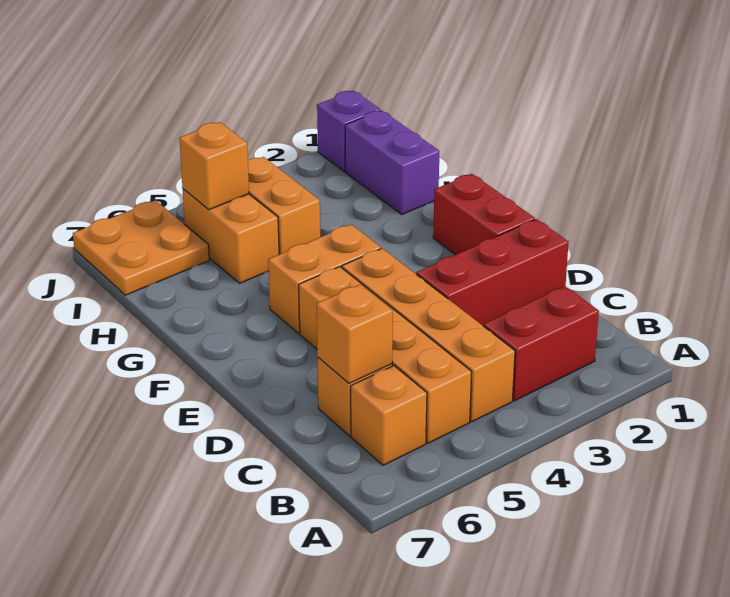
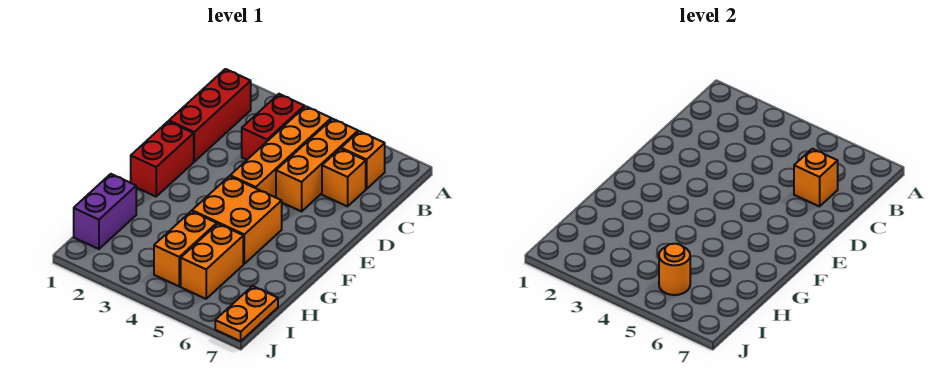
red 1x2 brick [483,286,599,401] -> red 1x2 brick turned to [242,94,304,160]
orange 1x4 brick [299,267,472,443] -> orange 1x3 brick [276,119,358,211]
red 1x3 brick [416,219,569,325] -> red 1x3 brick turned to [169,69,251,162]
orange 1x2 brick [268,224,381,333] -> orange 2x2 brick [192,176,282,264]
orange 1x1 brick [179,122,249,210] -> orange 1x1 round brick [659,244,690,295]
orange 2x2 plate [73,200,209,295] -> orange 1x2 plate [215,286,278,341]
purple 1x1 brick [317,91,380,172] -> none

